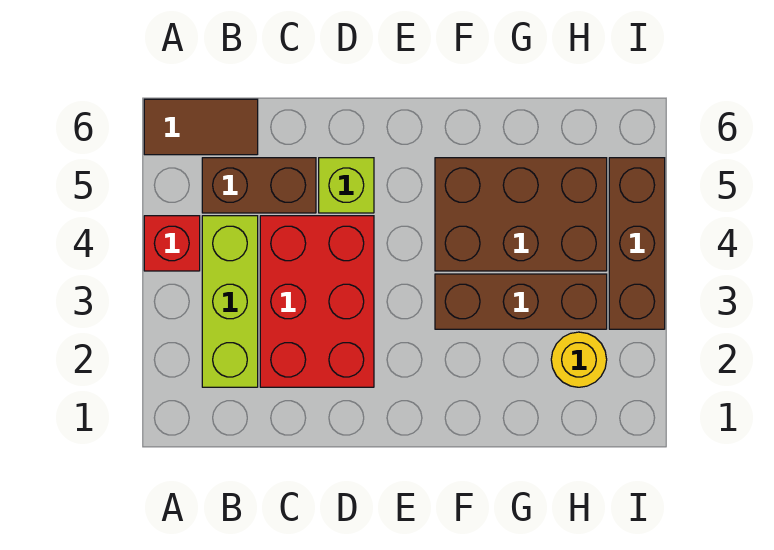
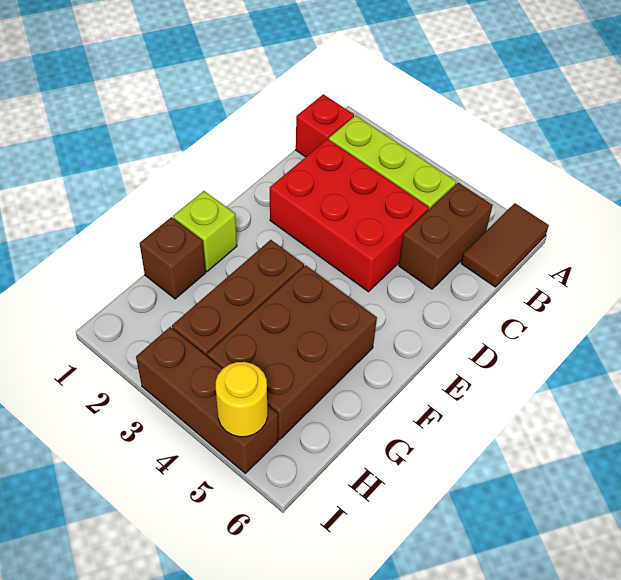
red 1x1 brick [144,216,200,271] -> red 1x1 brick moved to [296,94,354,157]
lime 1x1 brick [319,158,374,213] -> lime 1x1 brick moved to [173,191,237,271]
none -> brown 1x1 brick [140,217,206,299]
yellow 1x1 round brick [551,332,607,387] -> yellow 1x1 round brick moved to [216,362,267,437]

